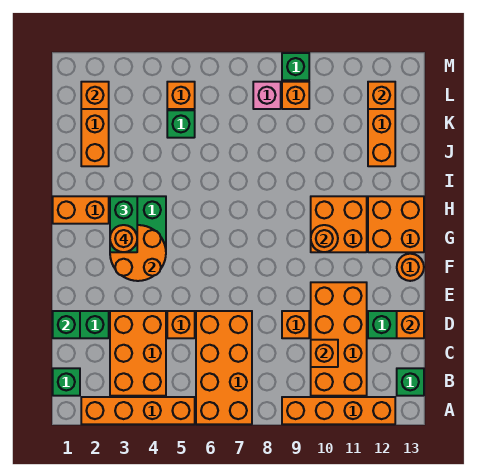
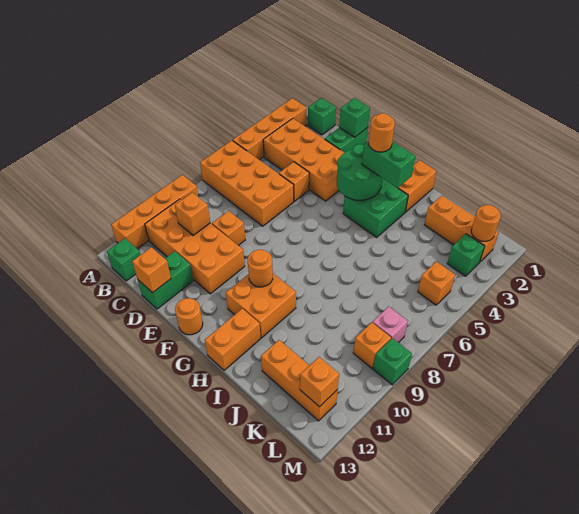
orange 2x3 brick [110,311,166,396] -> orange 2x4 brick [263,118,344,201]
orange 2x2 round brick [110,225,166,281] -> green 2x2 round brick [337,144,382,200]
orange 2x2 brick [368,196,424,252] -> orange 1x2 brick [205,309,261,370]
green 1x1 brick [167,110,195,138] -> green 1x1 brick moved to [447,234,485,276]
orange 1x1 brick [81,82,109,109] -> orange 1x1 round brick [471,205,501,241]

